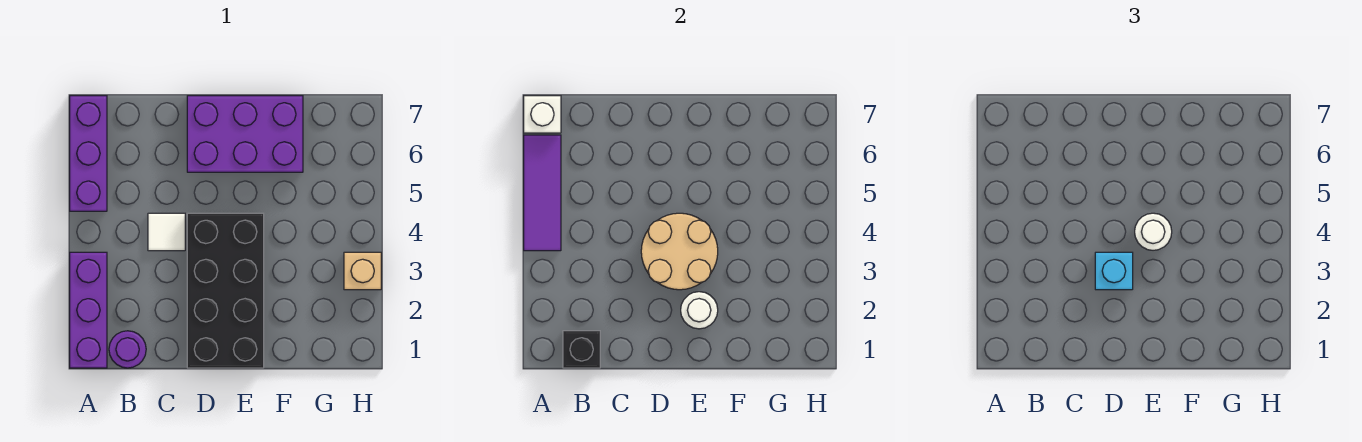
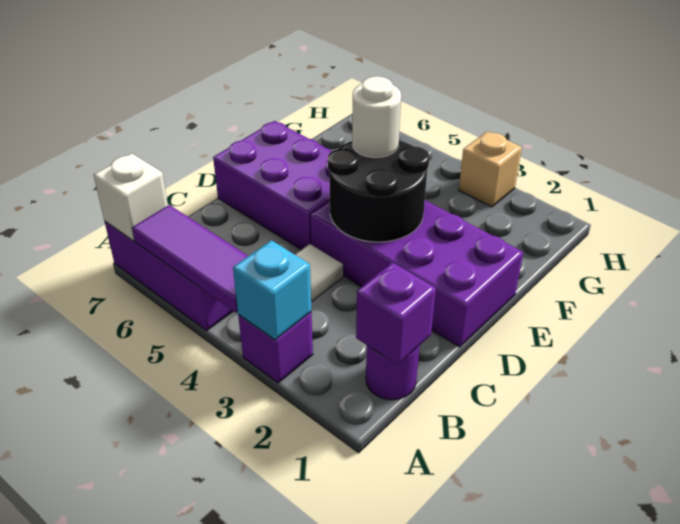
purple 1x3 brick [70,252,107,368] -> purple 1x1 brick [238,312,313,383]
black 1x1 brick [563,331,600,368] -> purple 1x1 brick [356,263,436,365]
black 2x4 brick [187,213,264,368] -> purple 2x4 brick [310,200,523,347]
tan 2x2 round brick [641,213,718,290] -> black 2x2 round brick [328,140,429,242]
cyan 1x1 brick [1095,252,1133,290] -> cyan 1x1 brick moved to [233,240,311,340]
purple 2x3 brick [187,96,303,172] -> purple 2x3 brick turned to [213,121,332,250]
white 1x1 round brick [681,292,718,329] -> none

